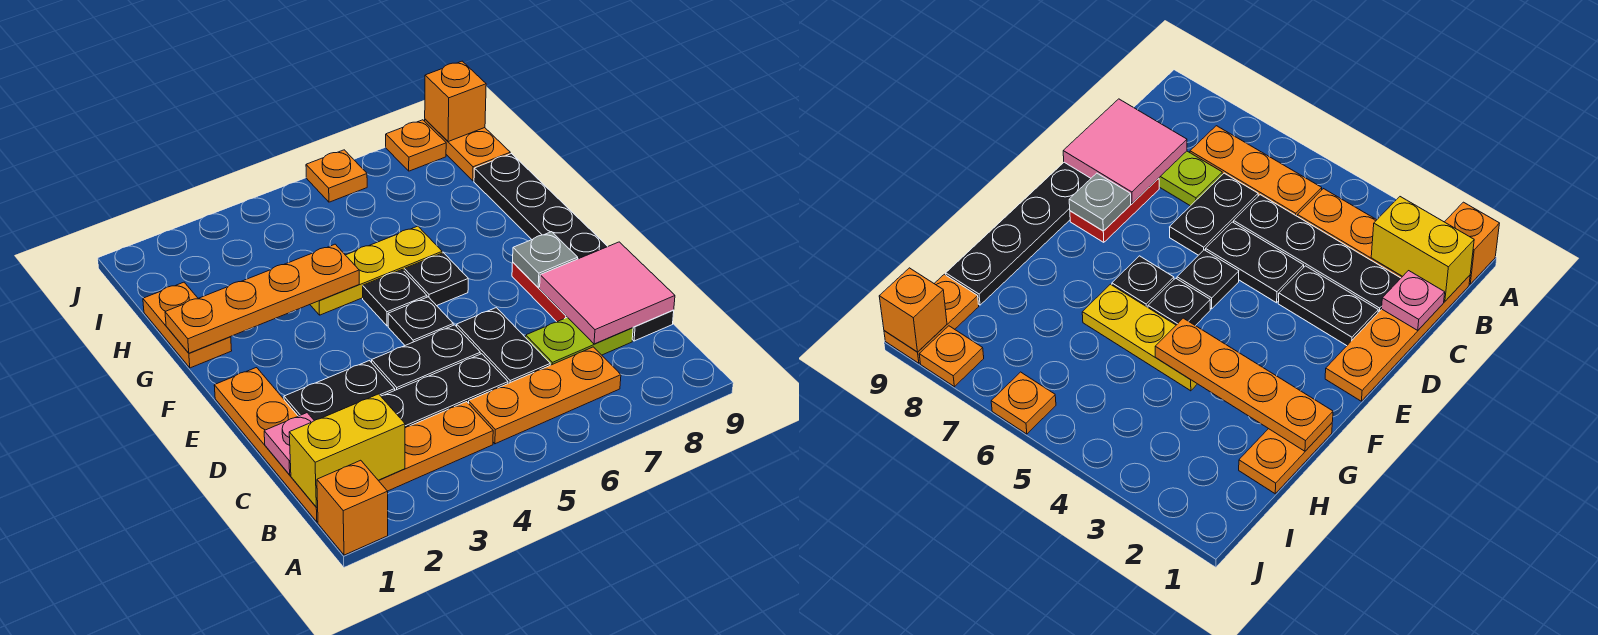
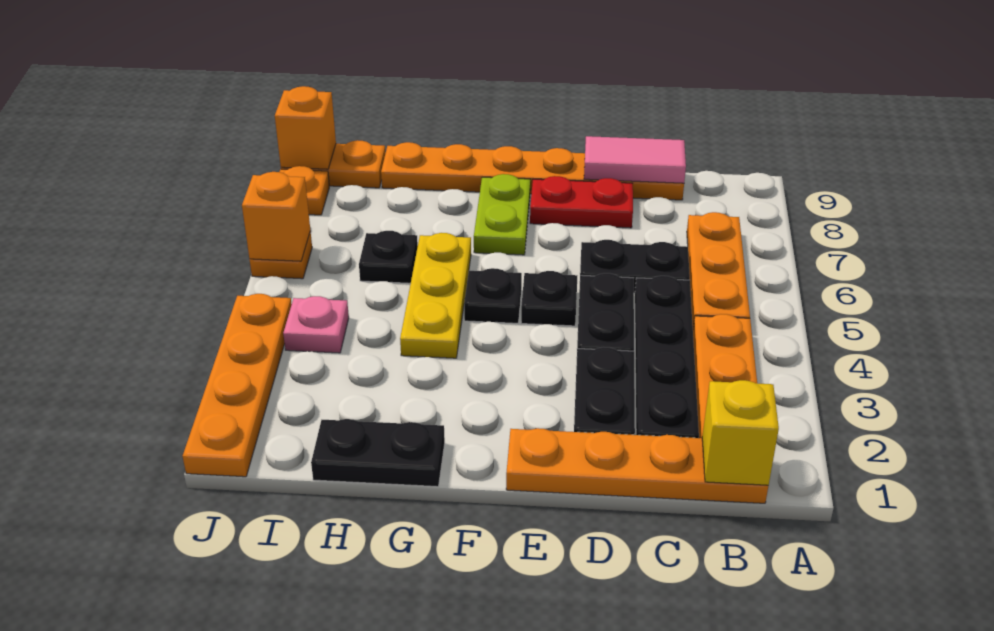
orange 1x1 brick [317,460,388,555] -> orange 1x1 brick moved to [242,172,310,261]
yellow 1x2 brick [289,394,405,507] -> yellow 1x1 brick [702,380,779,485]
pink 1x1 plate [264,413,314,475] -> pink 1x1 plate moved to [283,296,349,353]
lime 1x2 plate [526,317,633,365] -> lime 1x2 plate moved to [474,174,530,255]
pink 2x2 tile [540,242,675,344] -> pink 1x2 tile [584,136,686,183]
black 1x6 plate [474,154,674,341] -> orange 1x6 plate [381,142,684,200]
grey 1x1 plate [513,232,578,287] -> none
black 1x1 plate [404,253,468,306] -> black 1x1 plate moved to [359,231,418,283]
orange 1x2 plate [143,282,232,368] -> black 1x2 plate [311,419,445,487]
orange 1x4 plate [165,244,359,353] -> orange 1x4 plate moved to [183,294,292,477]

